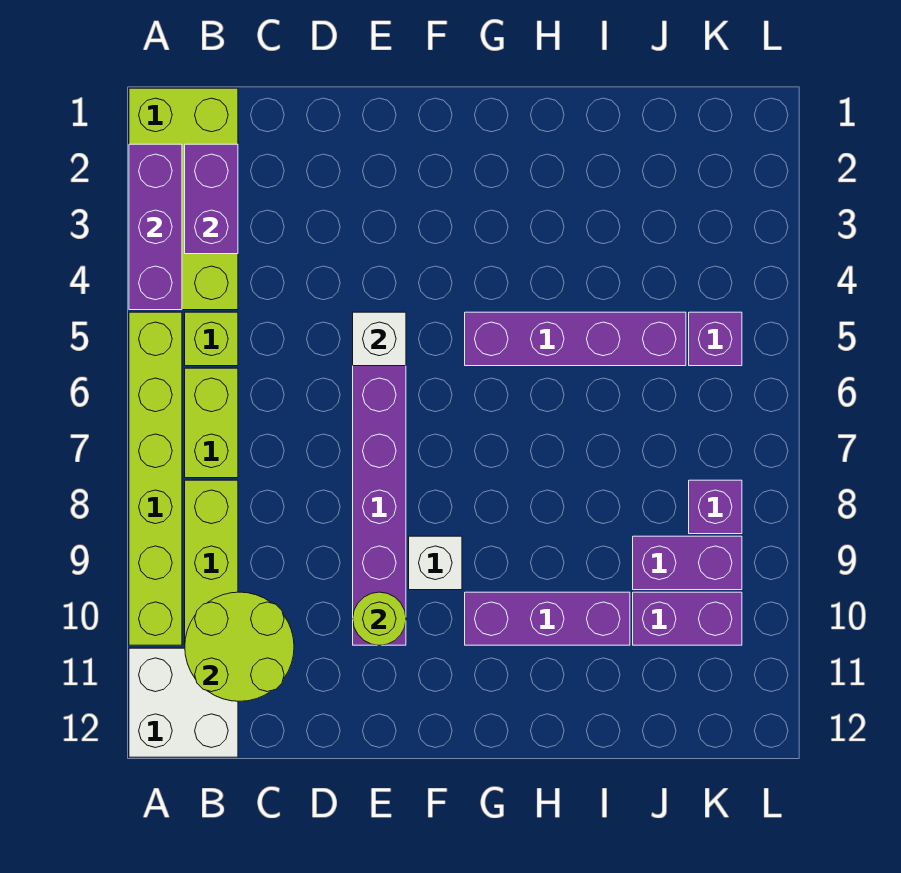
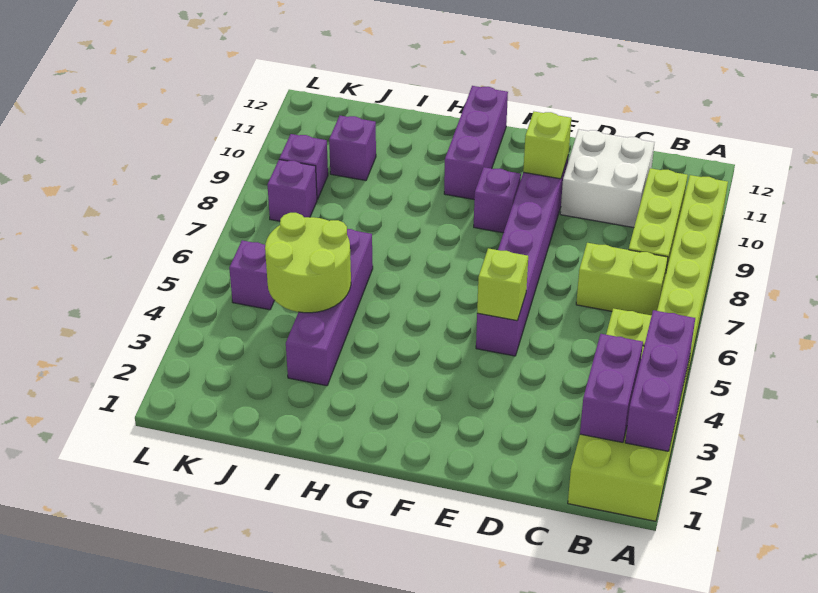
white 2x2 brick [129,648,238,757] -> white 2x2 brick moved to [560,129,655,228]
lime 1x2 brick [185,368,238,478] -> lime 1x2 brick turned to [576,243,668,315]
lime 2x2 round brick [185,592,294,701] -> lime 2x2 round brick moved to [265,213,351,313]
white 1x1 brick [353,312,406,366] -> lime 1x1 brick [477,248,528,321]
lime 1x1 round brick [353,592,406,645] -> lime 1x1 brick [523,112,571,179]
white 1x1 brick [409,536,462,590] -> purple 1x1 brick [474,167,521,233]
purple 1x4 brick [465,312,686,366] -> purple 1x4 brick turned to [286,229,373,386]
purple 1x3 brick [465,592,630,645] -> purple 1x3 brick turned to [444,86,508,199]
purple 1x2 brick [633,536,742,590] -> purple 1x1 brick [279,134,328,200]
purple 1x2 brick [633,592,742,645] -> purple 1x1 brick [329,116,376,180]

